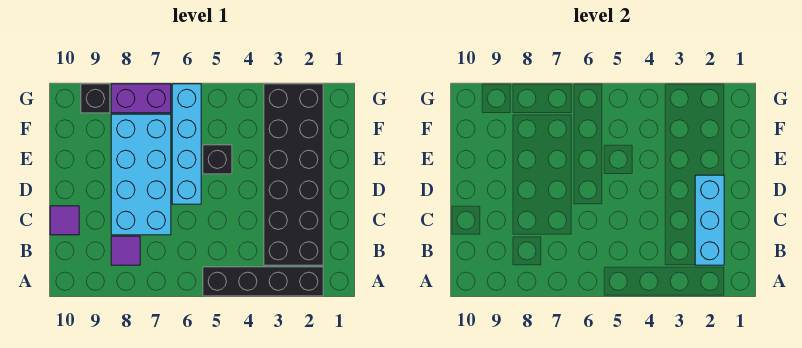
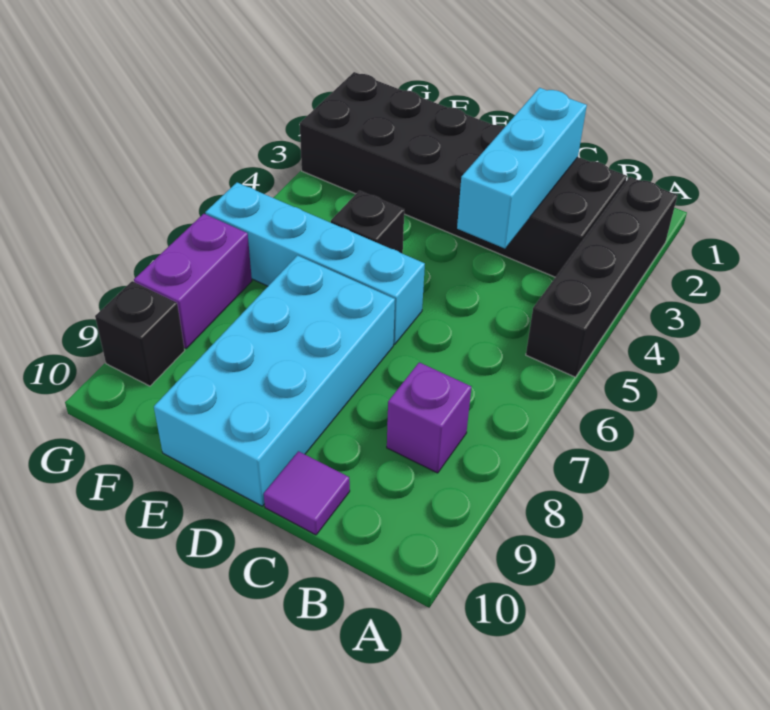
cyan 1x3 brick [695,175,724,265] -> cyan 1x3 brick turned to [457,88,587,248]
purple 1x1 tile [111,236,140,265] -> purple 1x1 brick [387,362,471,473]
cyan 2x4 brick [111,114,171,235] -> cyan 2x4 brick turned to [154,255,395,506]

